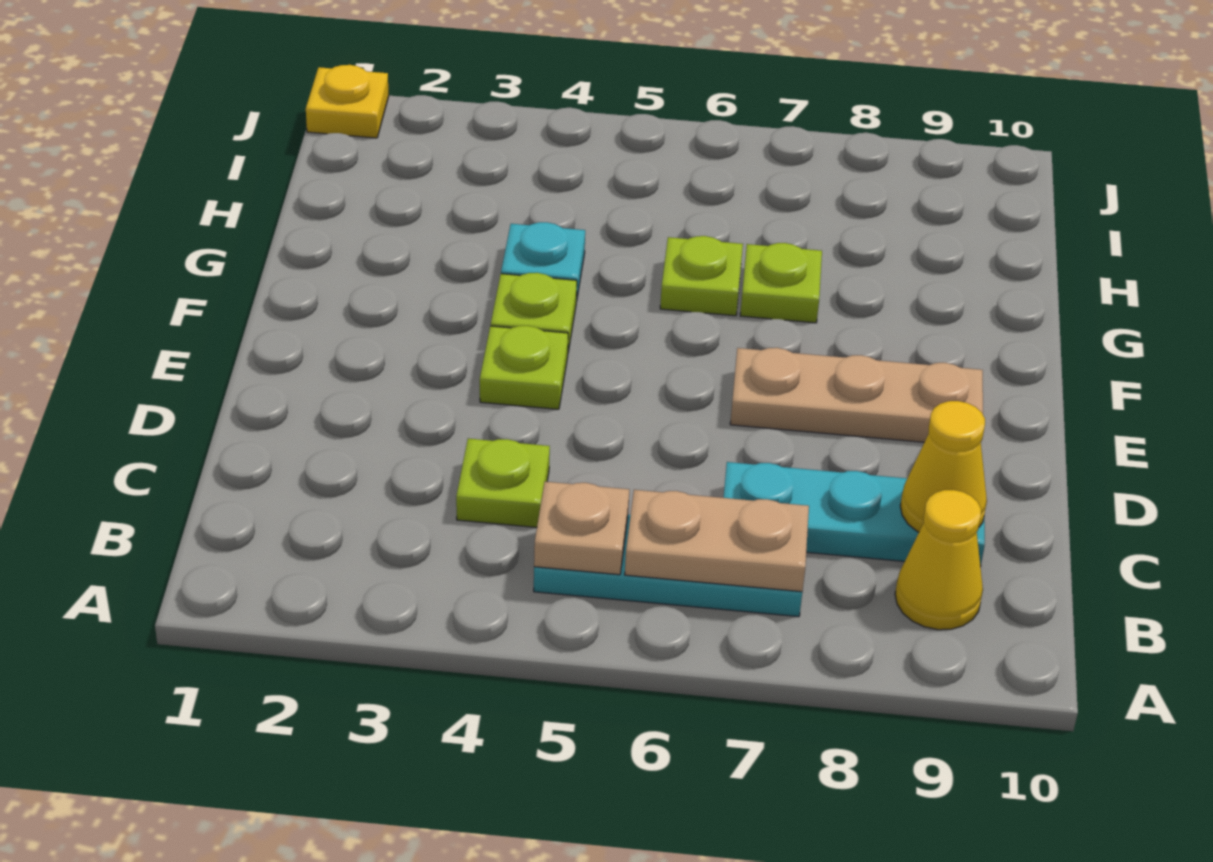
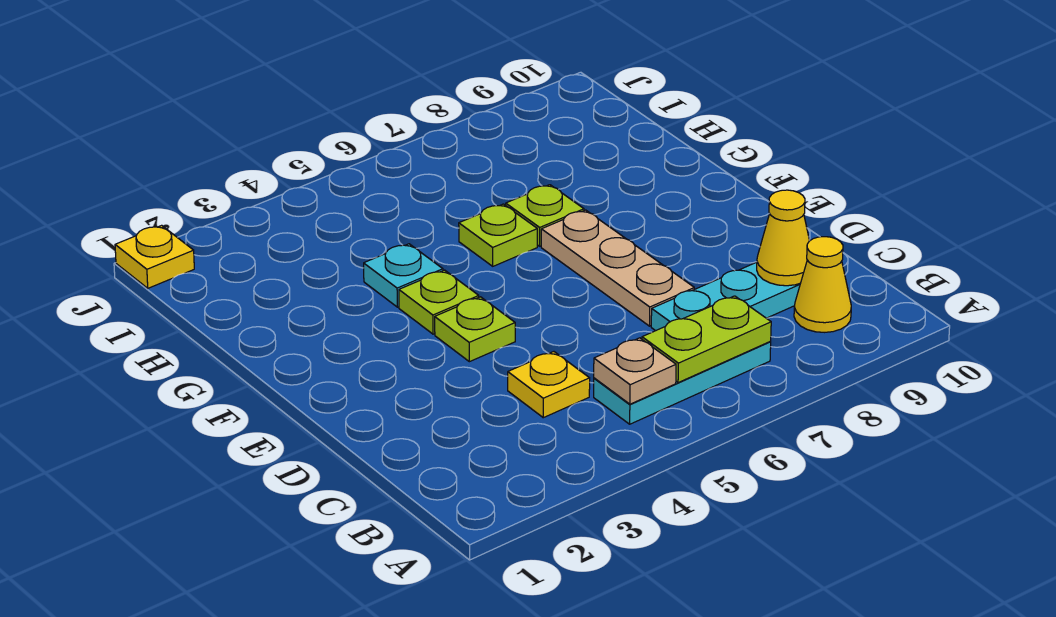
tan 1x2 plate [625,490,809,592] -> lime 1x2 plate [642,296,771,383]
lime 1x1 plate [456,438,550,527] -> yellow 1x1 plate [508,352,590,418]
tan 1x3 plate [730,348,983,442] -> tan 1x3 plate turned to [541,210,694,326]

